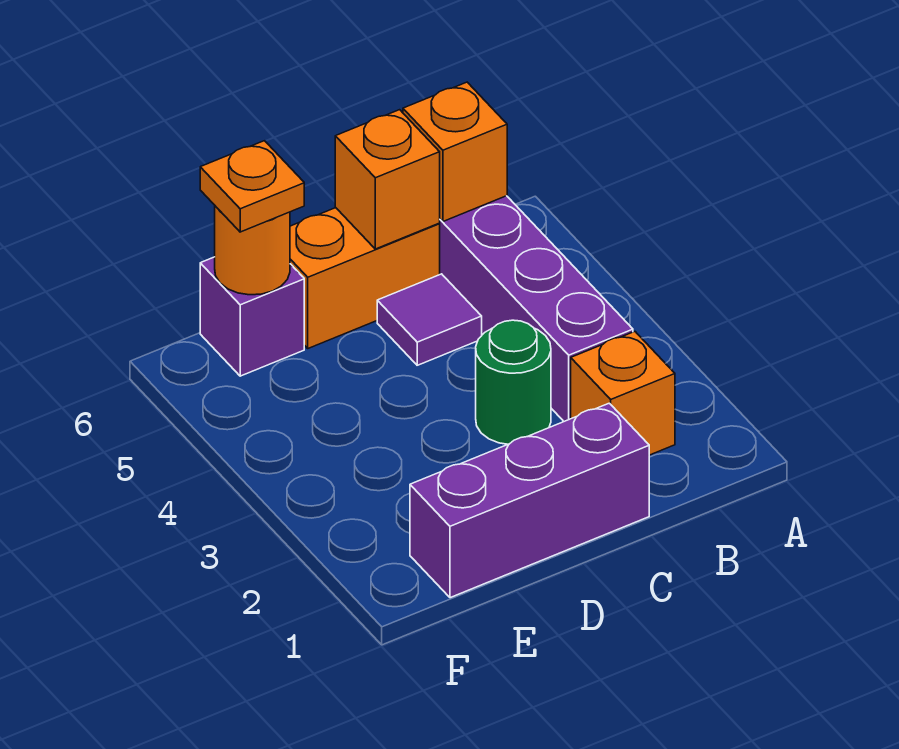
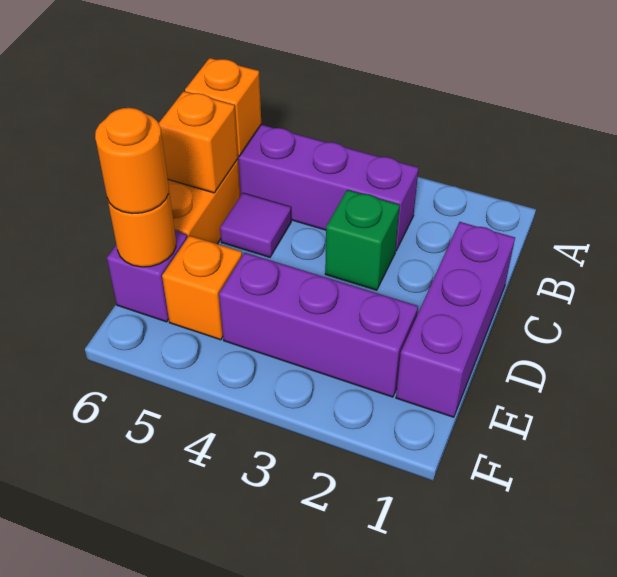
orange 1x1 brick [571,332,675,455] -> orange 1x1 brick moved to [162,235,242,340]
green 1x1 round brick [476,320,551,444] -> green 1x1 brick [325,190,400,290]
none -> purple 1x3 brick [219,253,418,397]
orange 1x1 plate [200,141,304,232] -> orange 1x1 round brick [95,108,169,214]

